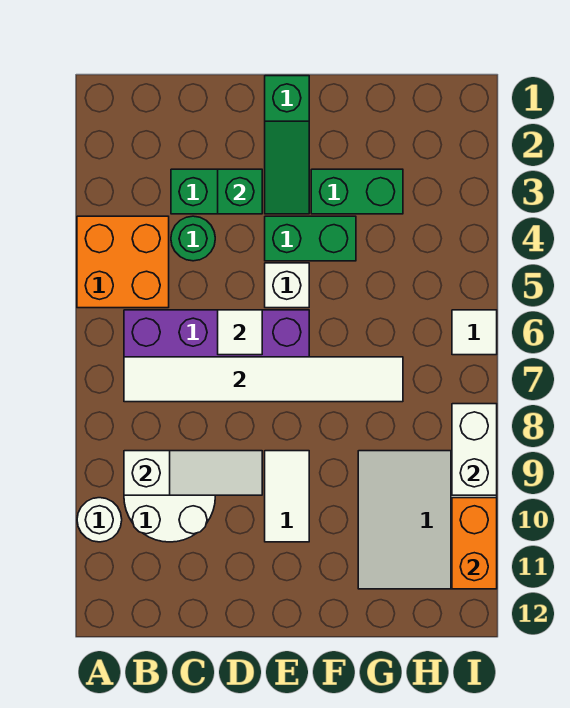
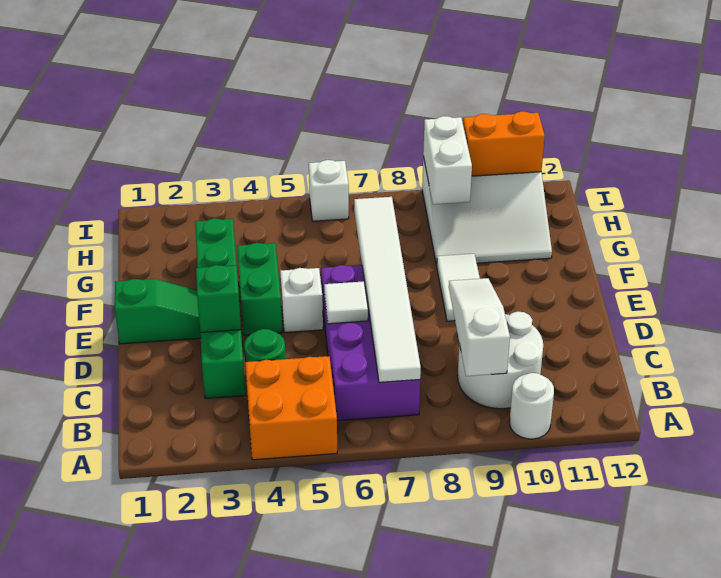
white 1x2 tile [265,451,309,542] -> white 1x2 tile turned to [437,254,480,321]
white 1x1 tile [452,310,497,355] -> white 1x1 brick [309,160,349,221]
white 1x2 brick [452,404,497,495] -> white 1x2 brick turned to [423,116,472,204]

